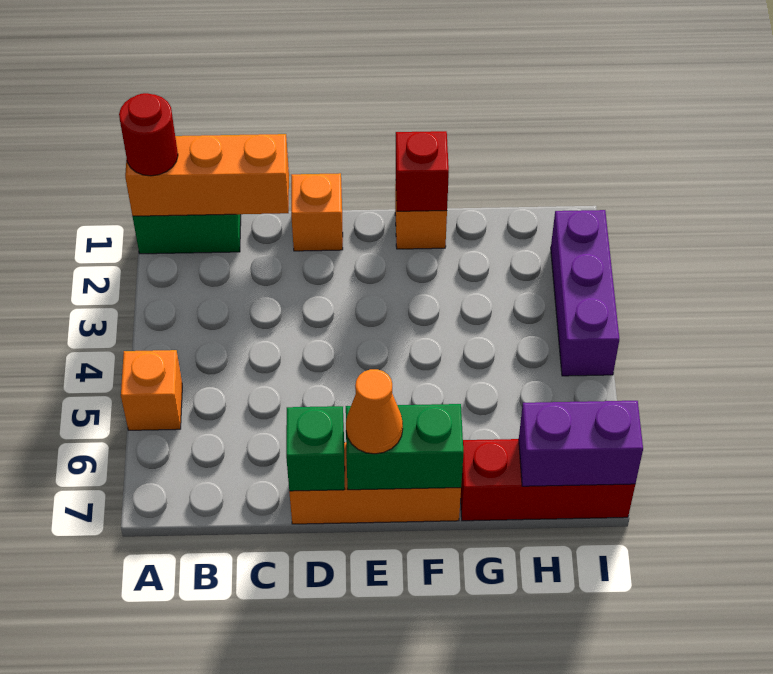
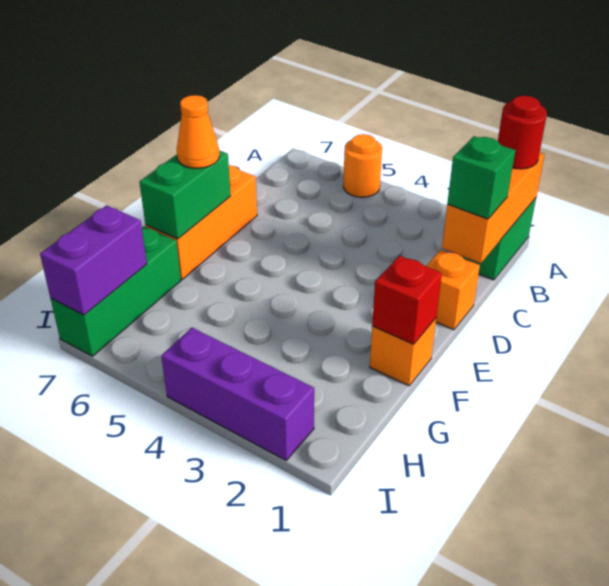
orange 1x1 brick [121,350,182,430] -> orange 1x1 round brick [343,134,382,197]
green 1x1 brick [286,406,345,491] -> green 1x1 brick moved to [447,136,515,219]
red 1x3 brick [461,439,635,521] -> green 1x3 brick [51,226,181,356]

